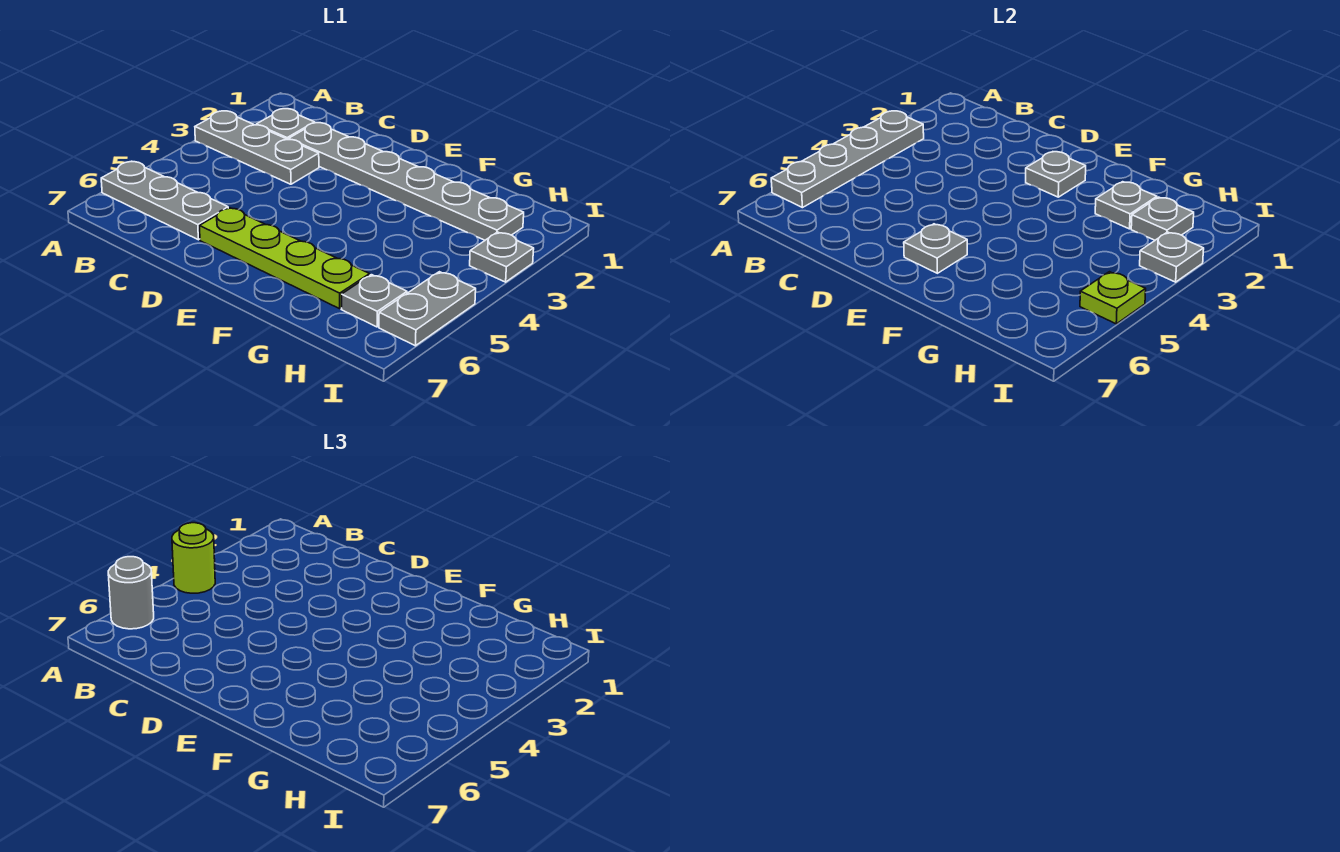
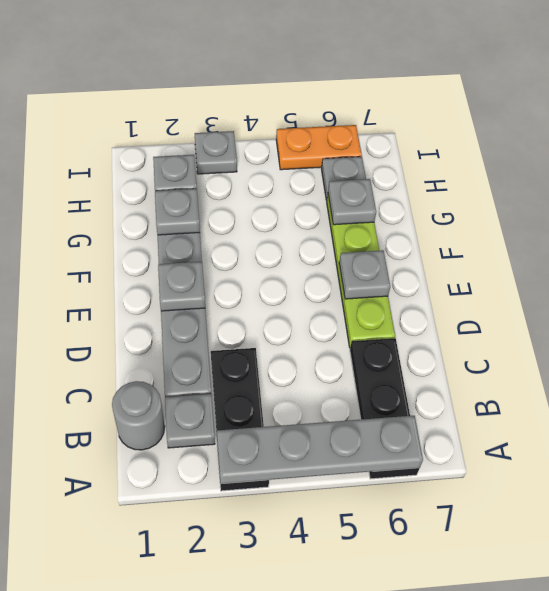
grey 1x3 plate [195,111,319,184] -> black 1x3 plate [211,348,269,491]
lime 1x1 round brick [172,523,215,593] -> none
grey 1x3 plate [101,161,228,240] -> black 1x3 plate [350,338,420,479]
grey 1x1 round brick [108,557,154,629] -> grey 1x1 round brick moved to [112,381,165,450]
grey 1x1 plate [1140,232,1204,282] -> grey 1x1 plate moved to [328,179,376,225]
grey 1x2 plate [379,272,476,346] -> orange 1x2 plate [276,125,362,170]
lime 1x1 plate [1080,272,1146,324] -> none

